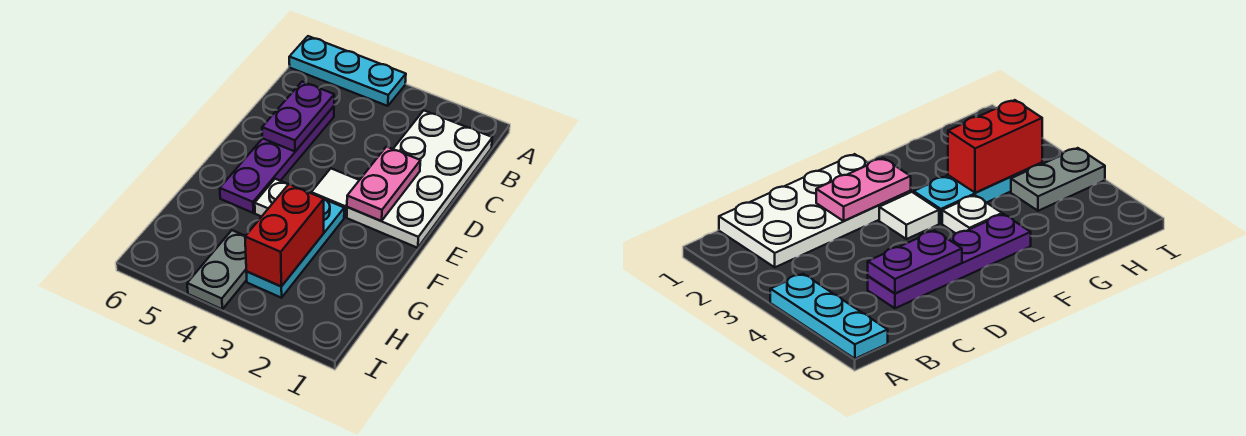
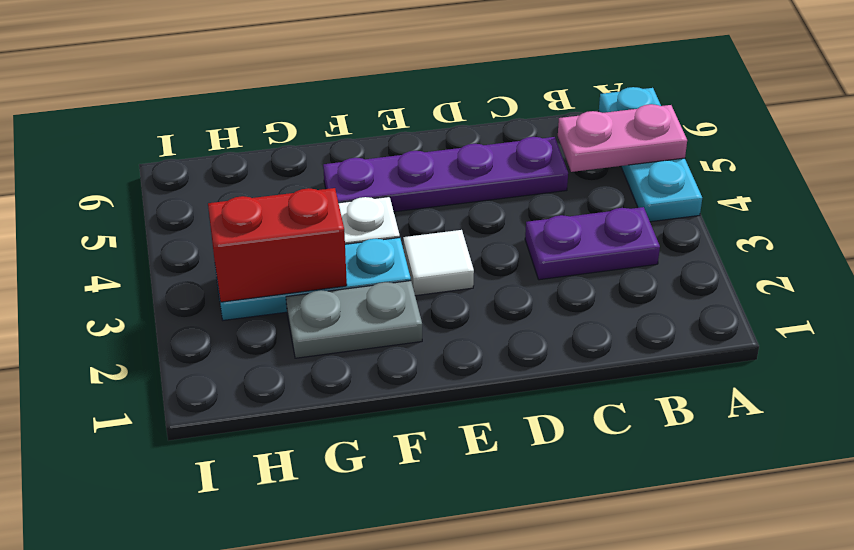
white 2x4 plate [347,111,492,248] -> none
purple 1x2 plate [262,82,334,151] -> purple 1x2 plate moved to [525,207,660,280]
pink 1x2 plate [347,147,420,221] -> pink 1x2 plate moved to [558,104,687,172]
grey 1x2 plate [187,230,247,309] -> grey 1x2 plate moved to [286,281,422,358]

